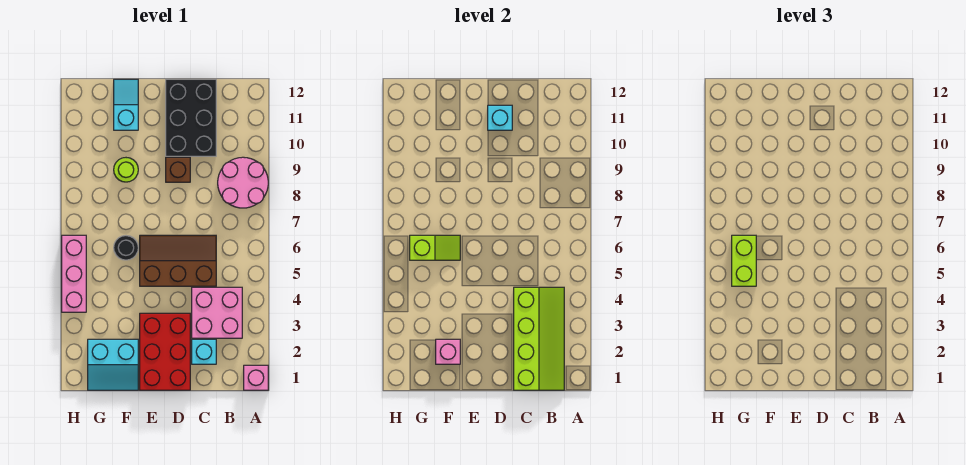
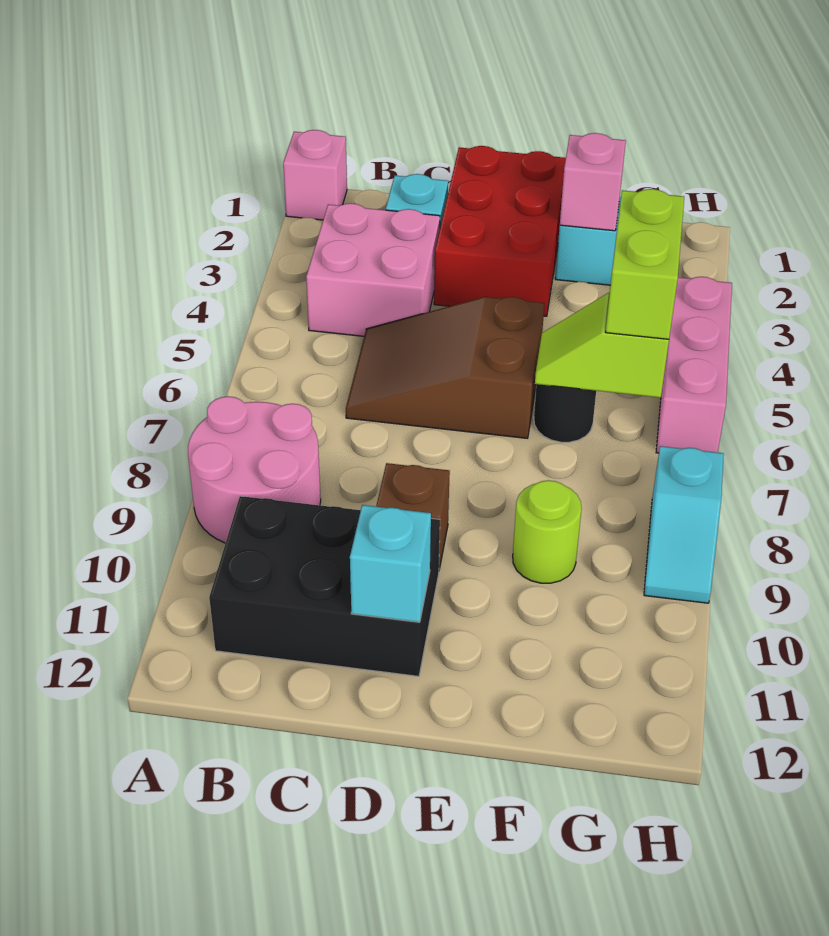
lime 2x4 slope [514,287,564,390] -> none
brown 2x3 slope [140,235,216,286] -> brown 2x3 slope turned to [346,297,544,438]
black 2x3 brick [166,79,216,156] -> black 2x3 brick turned to [209,496,440,676]
cyan 1x2 slope [114,79,138,130] -> cyan 1x2 slope moved to [644,446,724,603]

